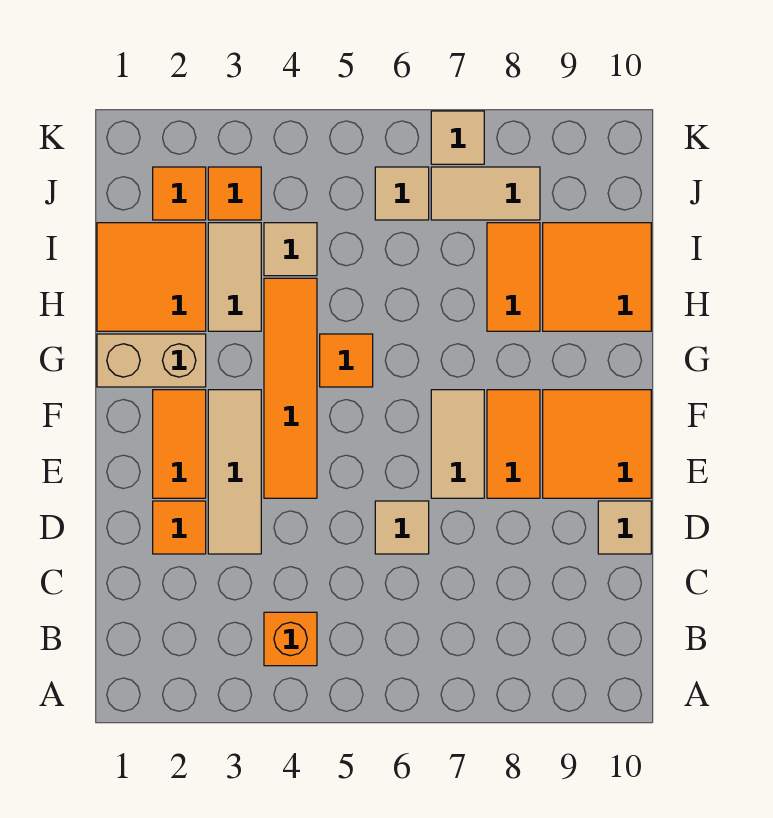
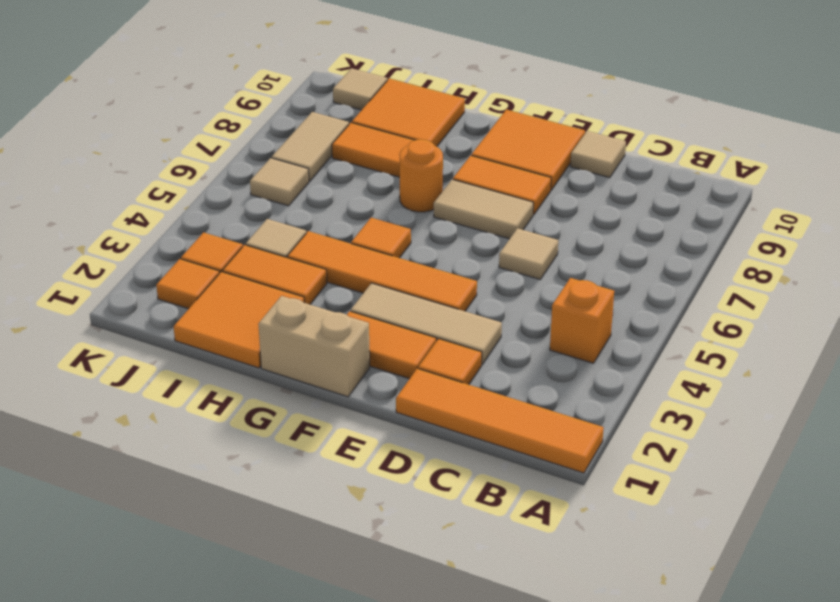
none -> orange 1x4 tile [396,368,604,473]
tan 1x2 brick [97,334,206,387] -> tan 1x2 brick turned to [258,296,370,397]
none -> orange 1x1 round brick [399,139,443,212]
tan 1x2 tile [208,223,261,331] -> orange 1x2 tile [222,245,327,304]
tan 1x1 tile [431,111,484,164] -> tan 1x1 tile moved to [333,68,387,110]

